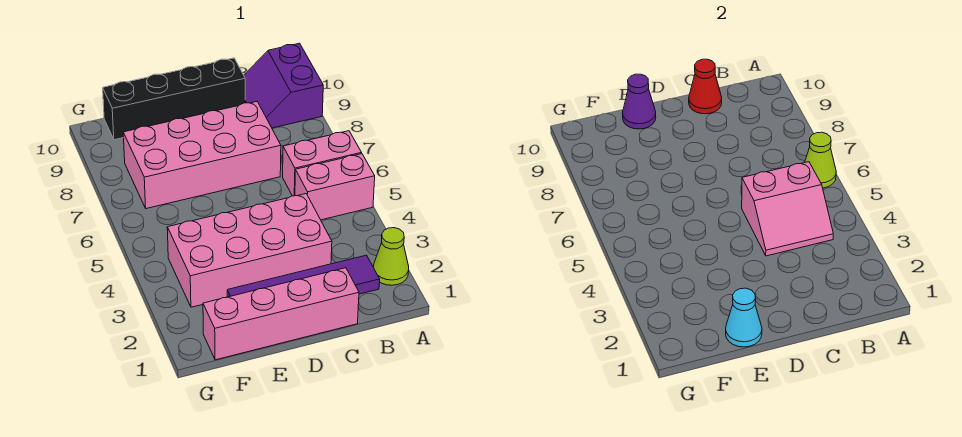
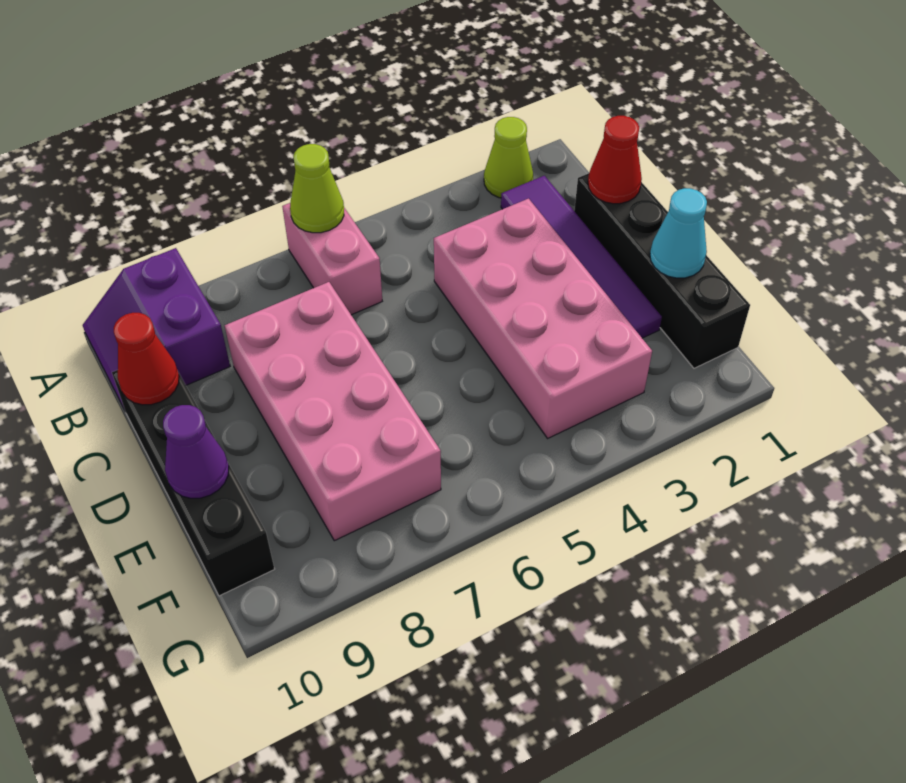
pink 1x2 brick [295,154,375,220] -> none
purple 2x2 slope [244,43,323,128] -> purple 2x2 slope turned to [83,248,230,410]
pink 2x2 slope [742,162,833,256] -> none
pink 1x4 brick [203,268,359,360] -> black 1x4 brick [574,173,750,368]
none -> red 1x1 cone [588,116,642,204]

